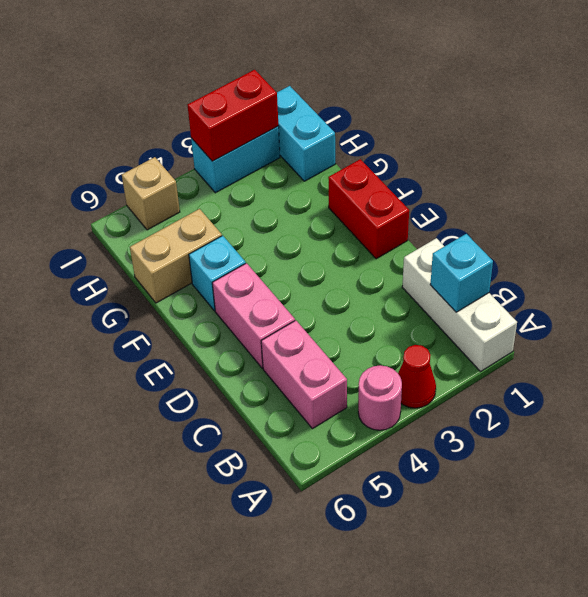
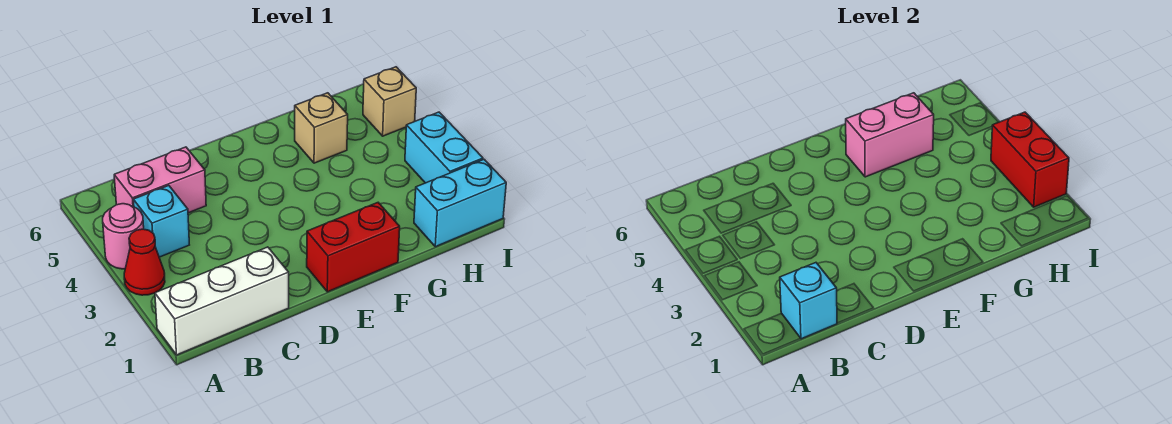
pink 1x2 brick [212,263,295,368] -> pink 1x2 brick moved to [846,93,934,177]
cyan 1x1 brick [189,236,246,311] -> cyan 1x1 brick moved to [133,186,189,257]
tan 1x2 brick [130,209,222,303] -> tan 1x1 brick [295,93,348,163]

